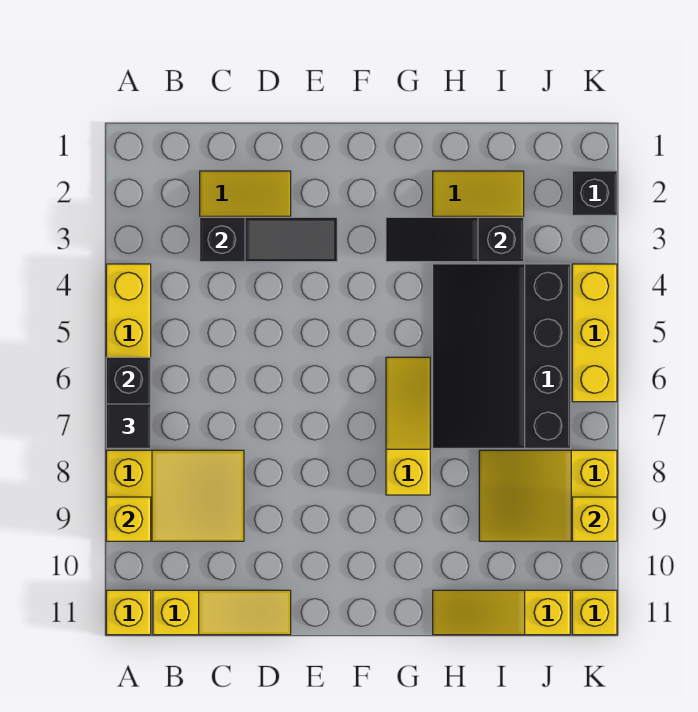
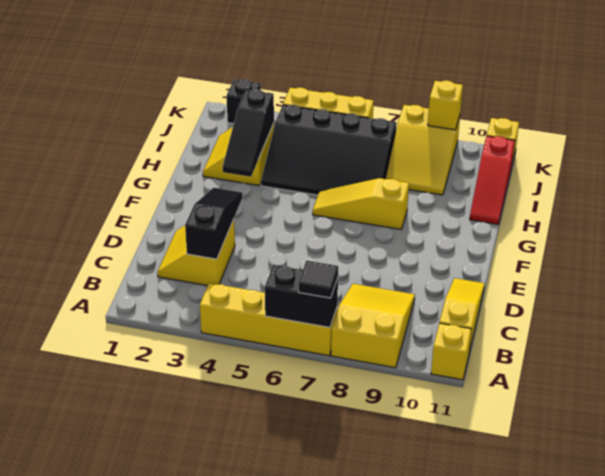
yellow 1x1 brick [106,497,151,541] -> none
yellow 1x3 slope [433,590,570,635] -> red 1x3 slope [470,136,515,224]

